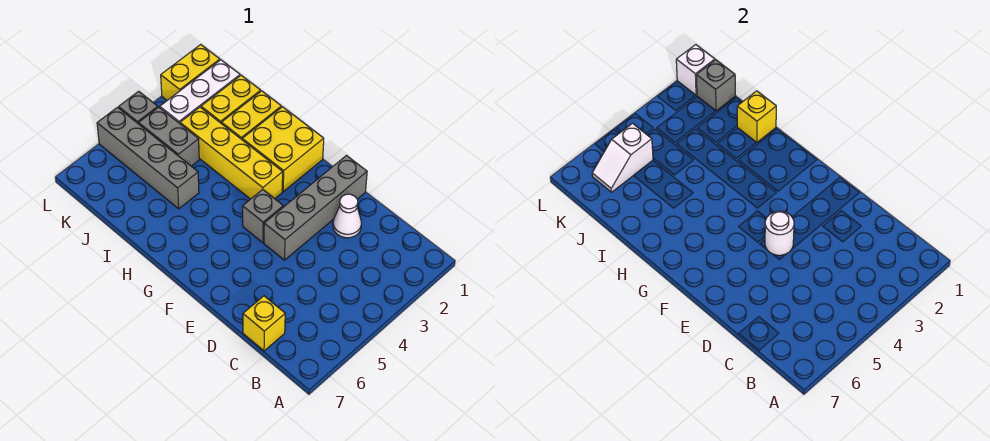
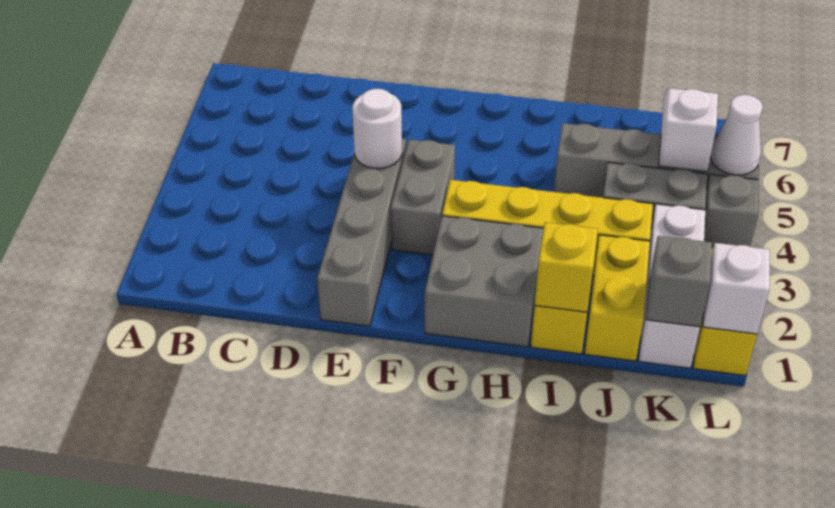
yellow 1x1 brick [243,296,285,351] -> none
white 1x1 cone [333,194,361,238] -> white 1x1 cone moved to [711,95,763,175]
grey 1x1 brick [243,190,283,243] -> grey 1x2 brick [391,140,455,255]
yellow 2x2 brick [242,107,324,192] -> grey 2x2 brick [425,216,544,347]

